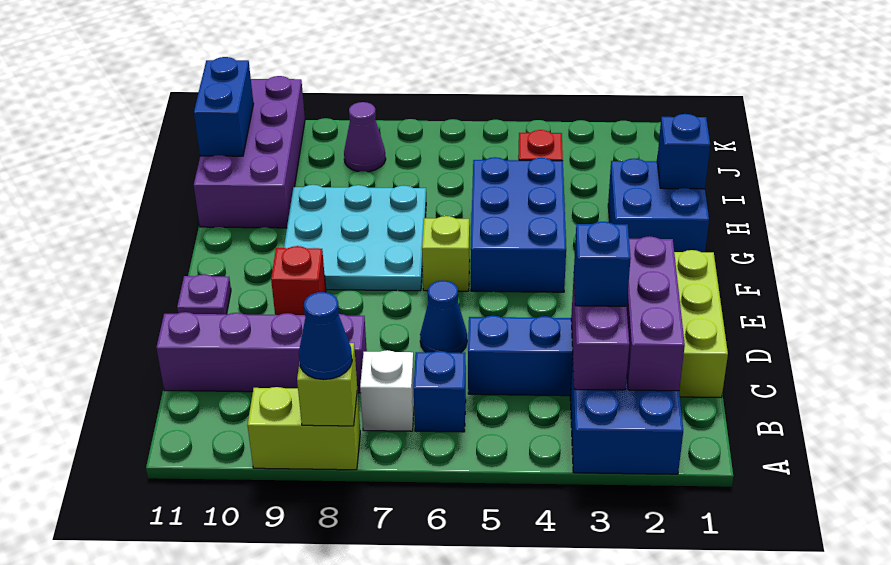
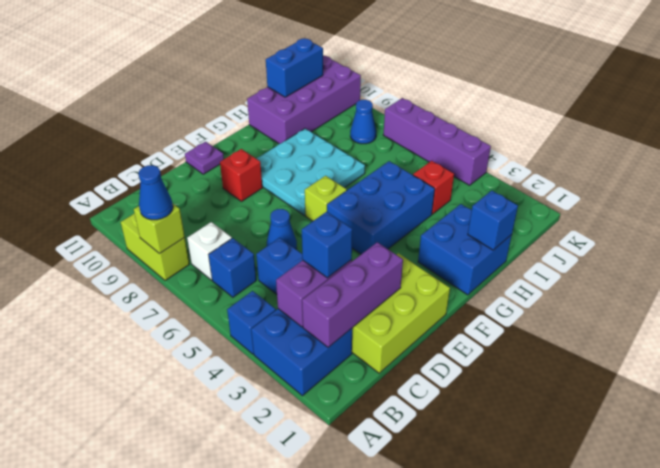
none -> blue 1x1 brick [227,291,276,354]
purple 1x4 brick [156,312,367,393] -> purple 1x4 brick moved to [383,98,491,185]
purple 1x1 cone [344,102,386,172] -> blue 1x1 cone [350,100,376,144]

